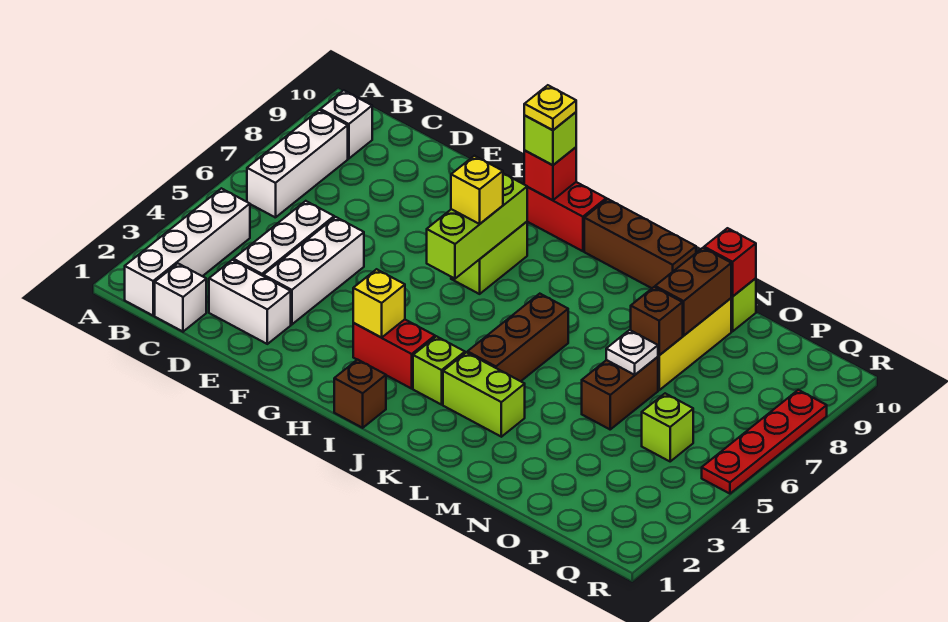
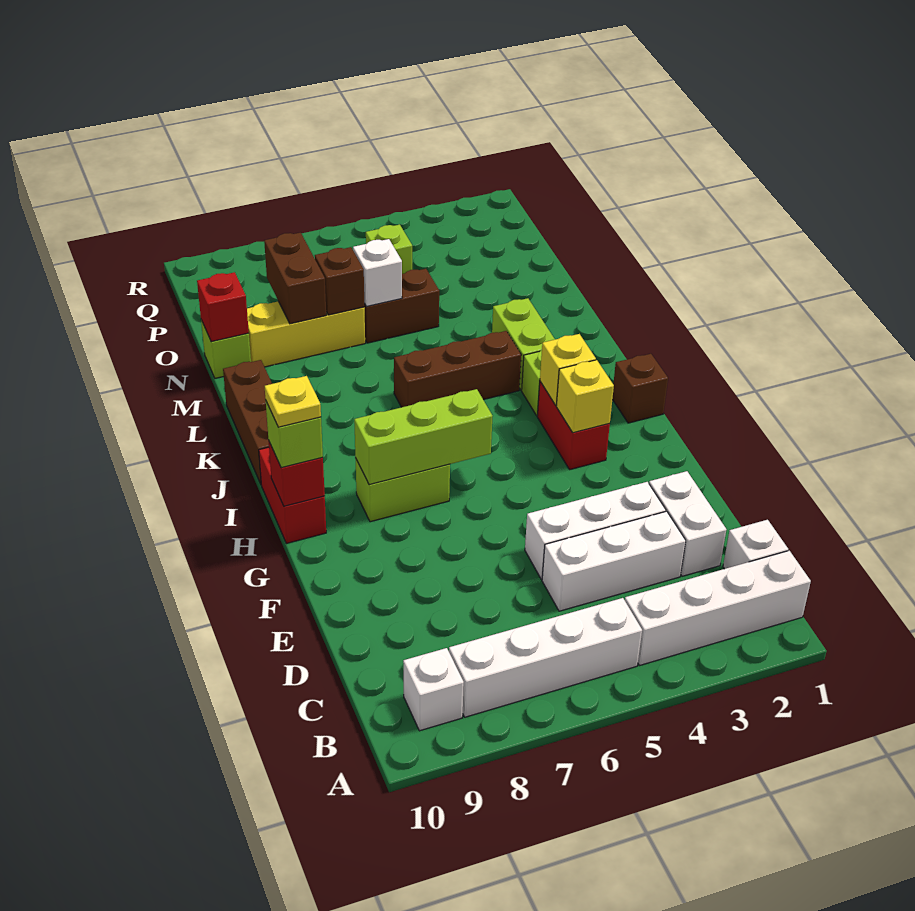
white 1x3 brick [247,110,348,218] -> white 1x4 brick [449,598,642,717]
yellow 1x1 brick [451,156,503,224] -> yellow 1x1 brick moved to [540,334,596,405]
white 1x1 plate [606,330,658,375] -> white 1x1 brick [353,239,402,307]
brown 1x2 brick [655,248,731,336] -> brown 1x2 brick turned to [264,233,326,324]
red 1x4 plate [702,390,827,494] -> none

